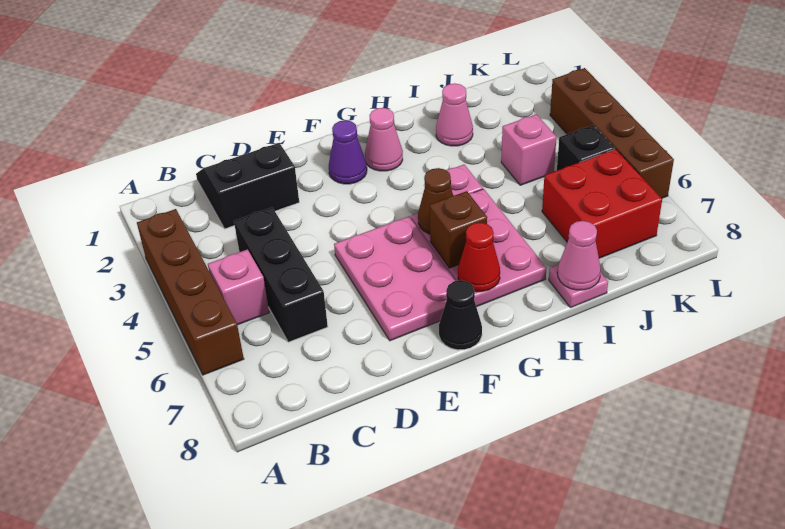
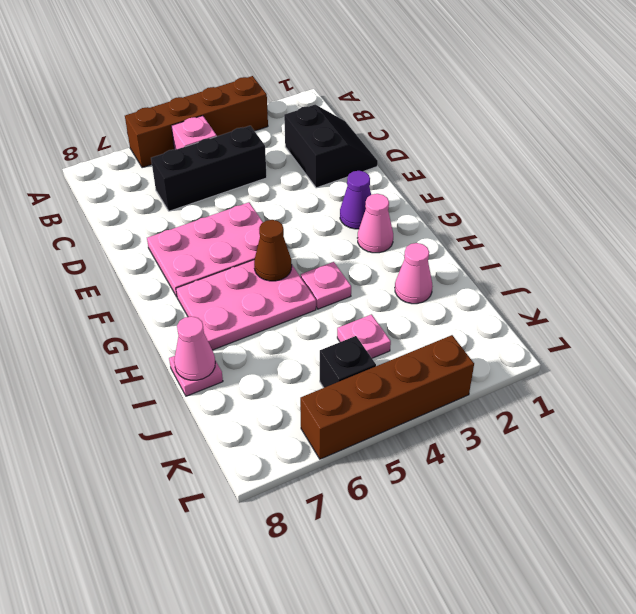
black 1x1 cone [439,280,482,350] -> none
brown 1x1 brick [430,191,487,268] -> none
red 1x1 cone [458,222,500,292] -> none
pink 1x1 brick [501,114,556,185] -> pink 1x1 plate [337,314,391,358]
red 2x2 brick [542,149,662,258] -> none

